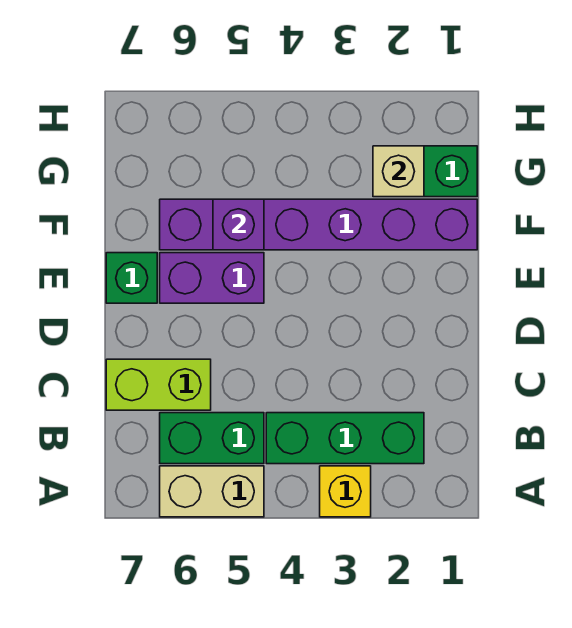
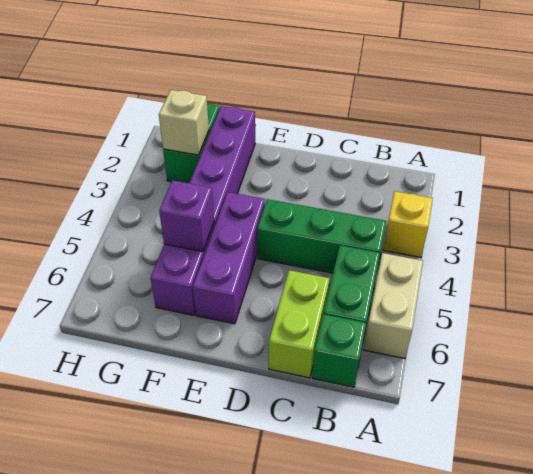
green 1x3 brick [266,413,424,464] -> green 1x3 brick turned to [257,199,386,273]
purple 1x2 brick [160,253,264,303] -> purple 1x3 brick [193,192,265,324]
green 1x1 brick [106,253,157,303] -> green 1x1 brick moved to [312,314,366,387]

